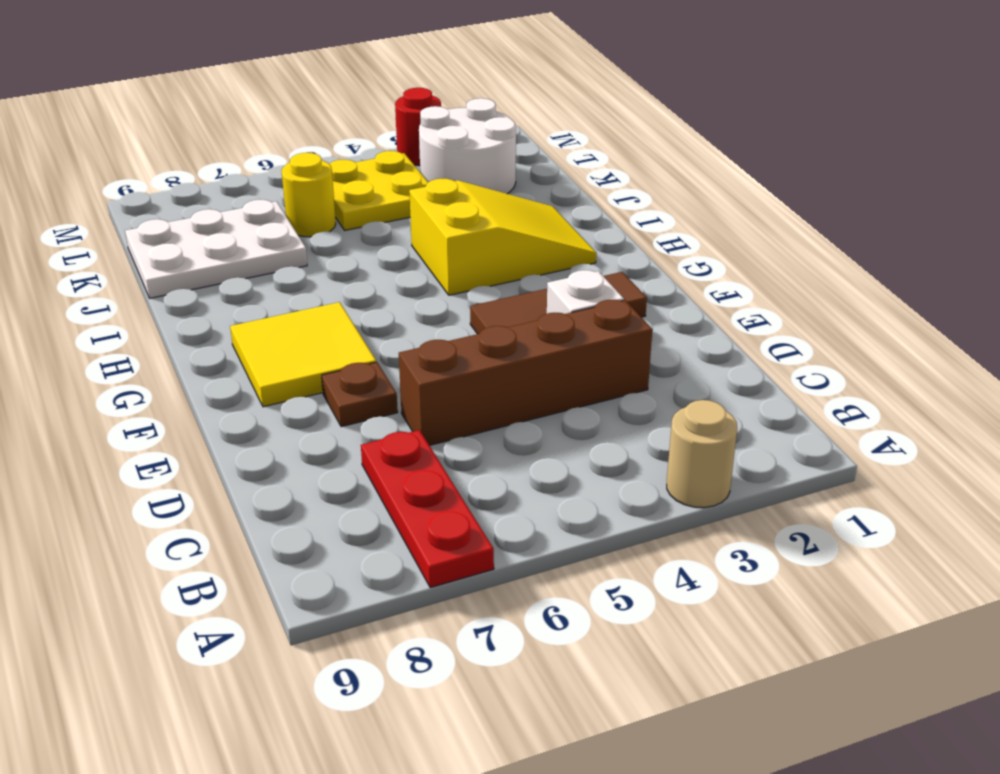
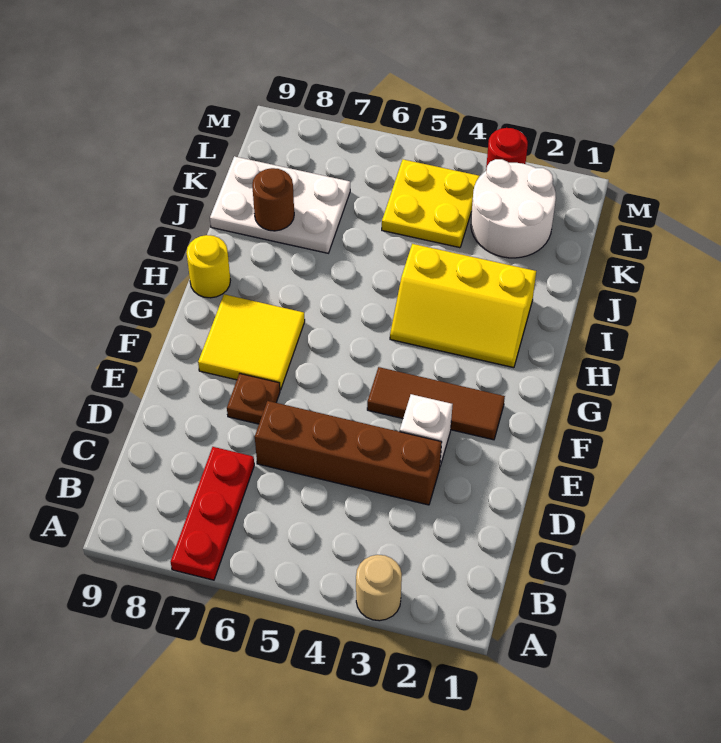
yellow 2x3 slope [409,179,596,295] -> yellow 2x3 slope turned to [390,244,536,368]
none -> brown 1x1 round brick [252,168,294,231]
yellow 1x1 round brick [282,153,336,237] -> yellow 1x1 round brick moved to [186,235,230,298]

